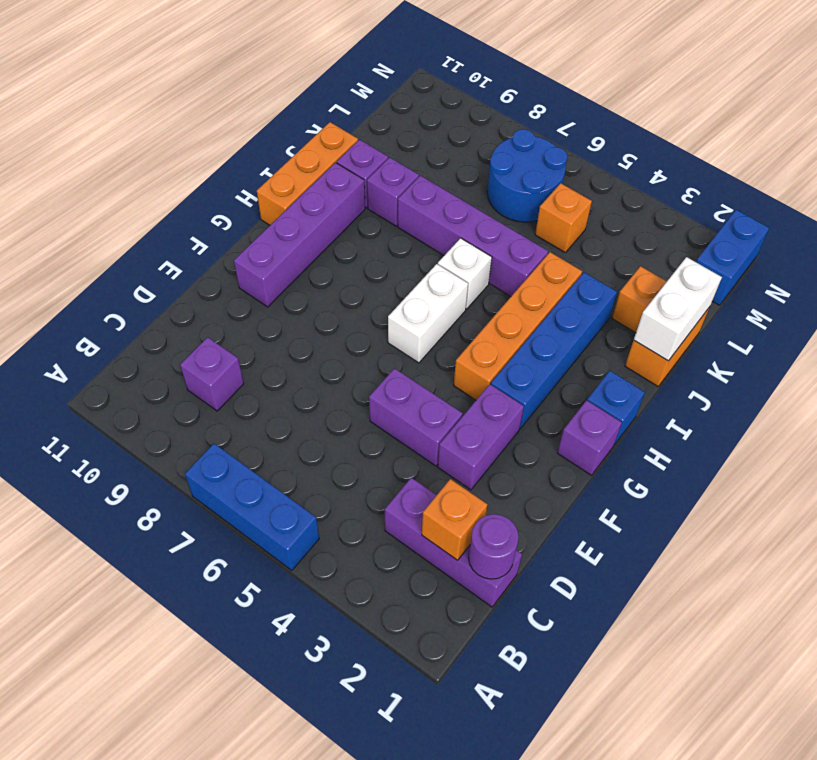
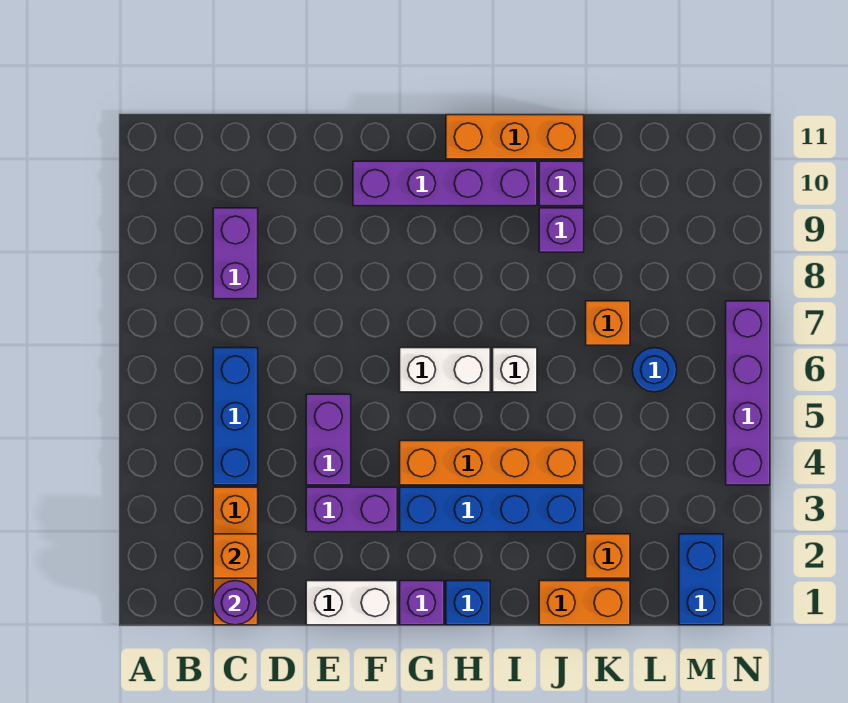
blue 1x3 brick [185,444,319,570] -> blue 1x3 brick moved to [213,348,258,485]
purple 1x3 brick [385,478,522,607] -> orange 1x3 brick [213,487,258,625]
purple 1x1 brick [180,337,244,411] -> purple 1x2 brick [213,208,258,299]
white 1x2 brick [634,257,722,361] -> white 1x2 brick moved to [306,581,397,625]
purple 1x4 brick [398,176,548,296] -> purple 1x4 brick moved to [726,301,770,485]
orange 1x1 brick [535,183,592,253] -> orange 1x1 brick moved to [586,301,630,345]
blue 2x2 round brick [487,129,567,222] -> blue 1x1 round brick [632,348,677,392]
blue 1x2 brick [696,210,769,305] -> blue 1x2 brick turned to [679,534,723,625]

